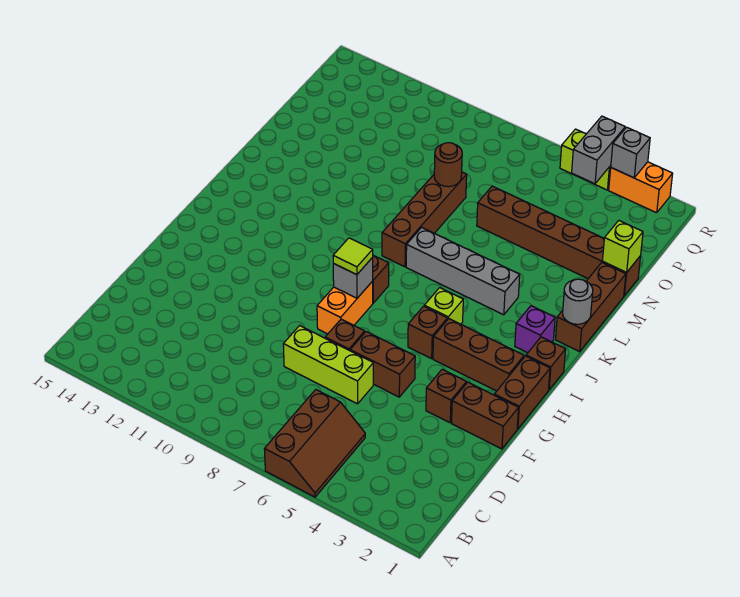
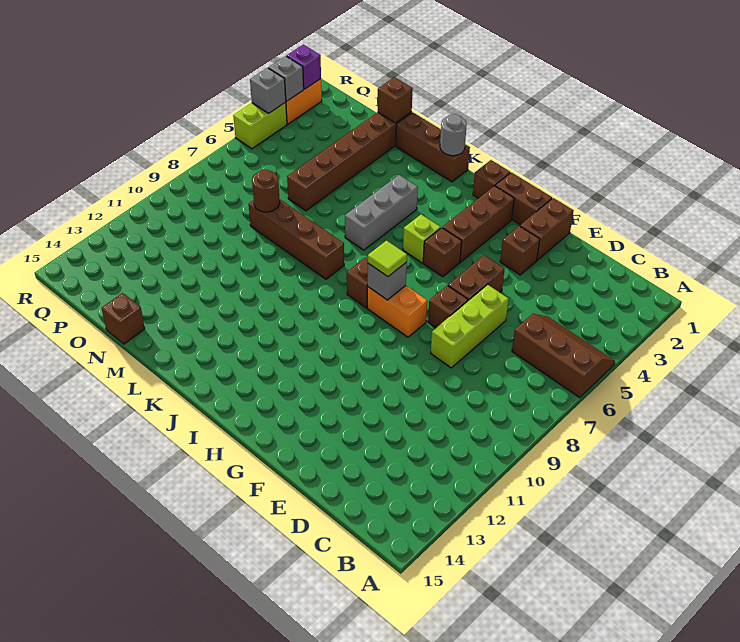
purple 1x1 brick [515,306,555,353] -> purple 1x1 brick moved to [287,45,321,89]
grey 1x4 brick [406,227,520,315] -> grey 1x3 brick [345,175,418,250]
lime 1x1 brick [602,221,643,272] -> brown 1x1 brick [378,77,413,123]
none -> brown 1x1 brick [102,293,145,344]
grey 1x2 brick [572,116,625,184] -> grey 1x1 brick [250,68,286,113]

